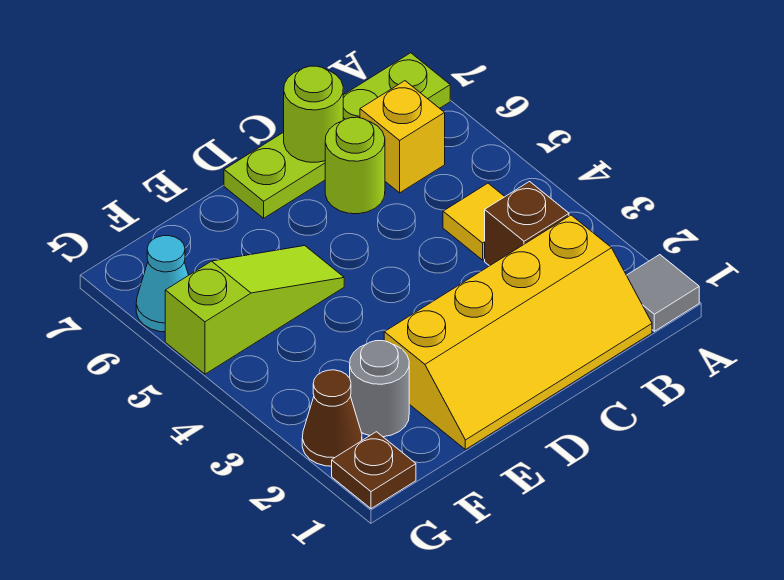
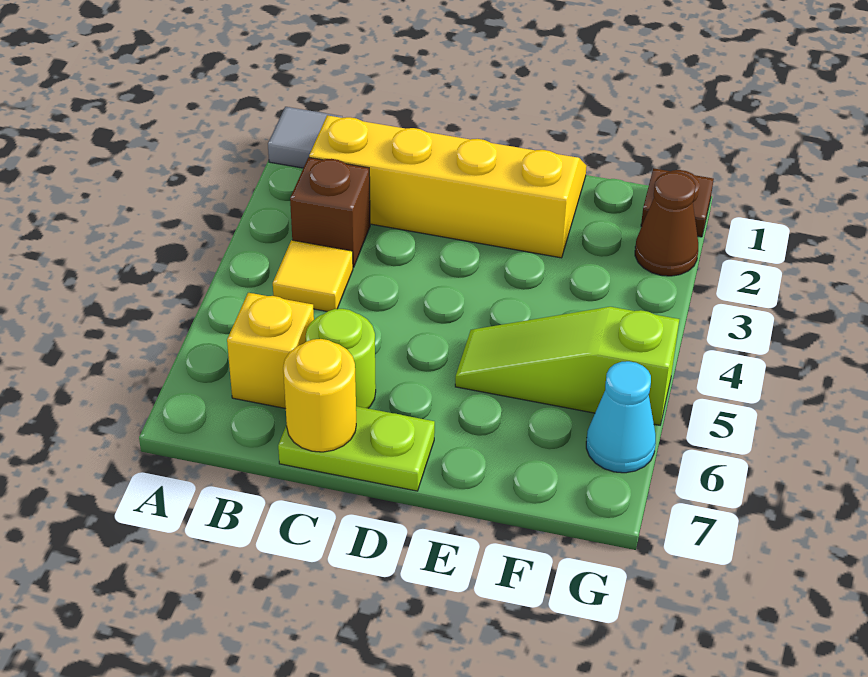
lime 1x4 plate [224,53,450,218] -> lime 1x2 plate [278,406,435,491]
lime 1x1 round brick [284,66,343,162] -> yellow 1x1 round brick [283,339,356,452]
grey 1x1 round brick [350,341,409,437] -> none

